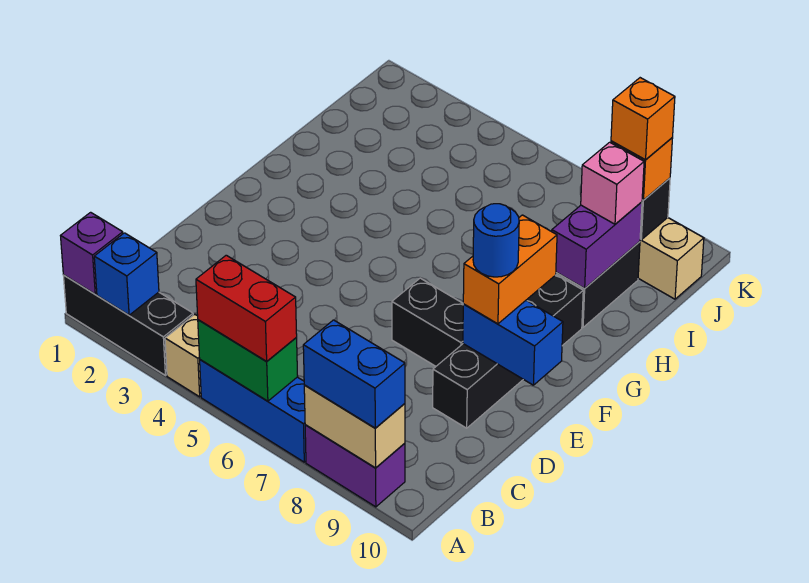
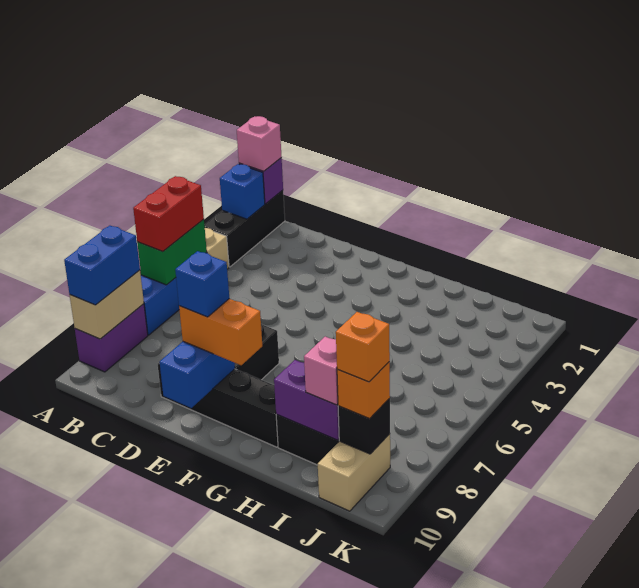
none -> pink 1x1 brick [237,116,281,171]
blue 1x1 round brick [473,204,519,277] -> blue 1x1 brick [175,251,229,317]

